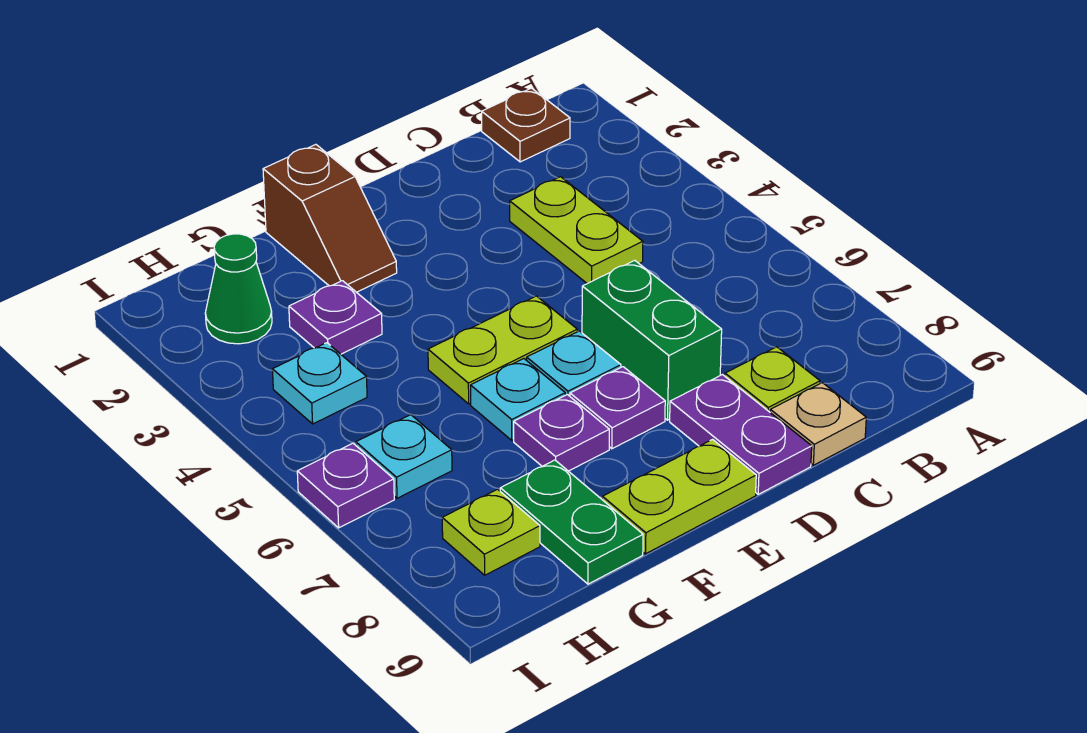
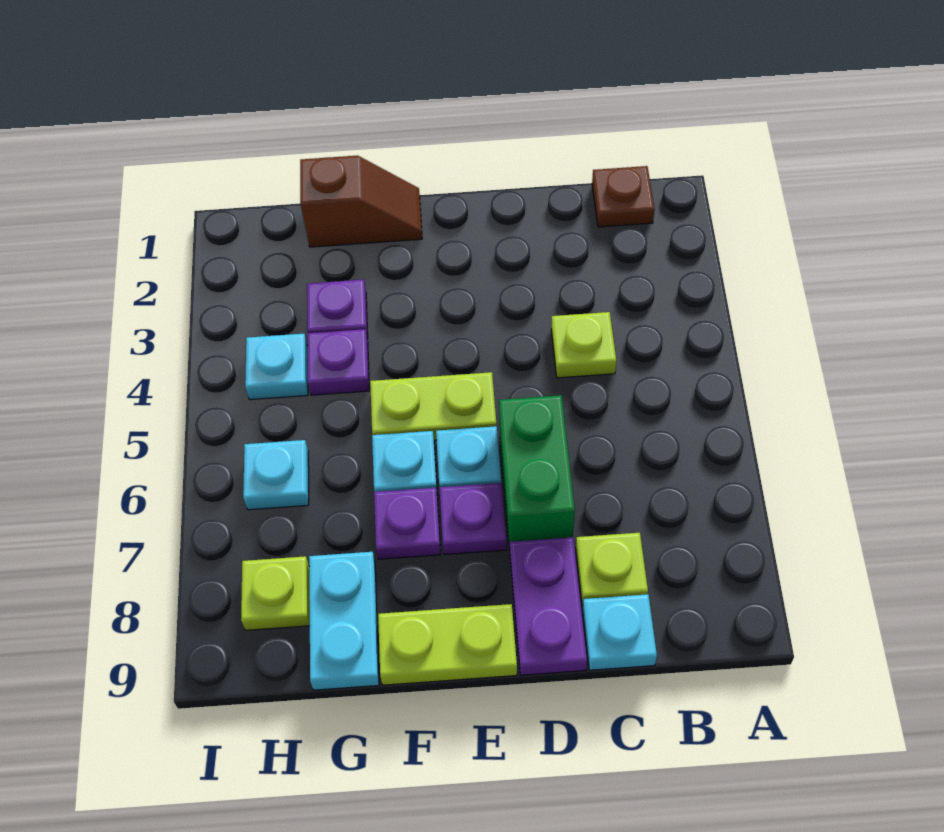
lime 1x2 plate [510,177,643,284] -> lime 1x1 plate [551,312,616,378]
tan 1x1 plate [770,383,866,465] -> cyan 1x1 plate [582,594,657,670]
brown 1x2 slope [263,145,397,292] -> brown 1x2 slope turned to [300,156,422,247]
green 1x2 plate [500,460,643,584] -> cyan 1x2 plate [309,552,379,690]
green 1x1 cone [205,234,272,344] -> none
purple 1x1 plate [297,443,394,528] -> purple 1x1 plate moved to [307,329,369,395]

